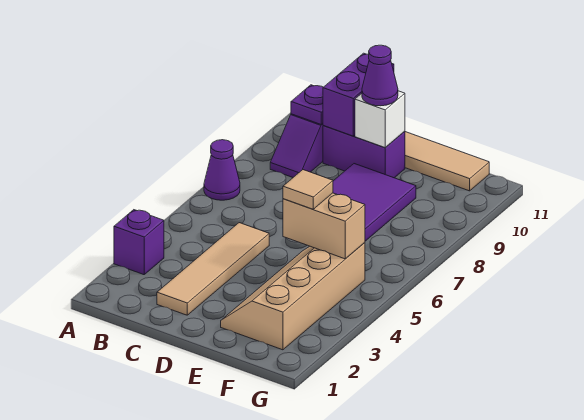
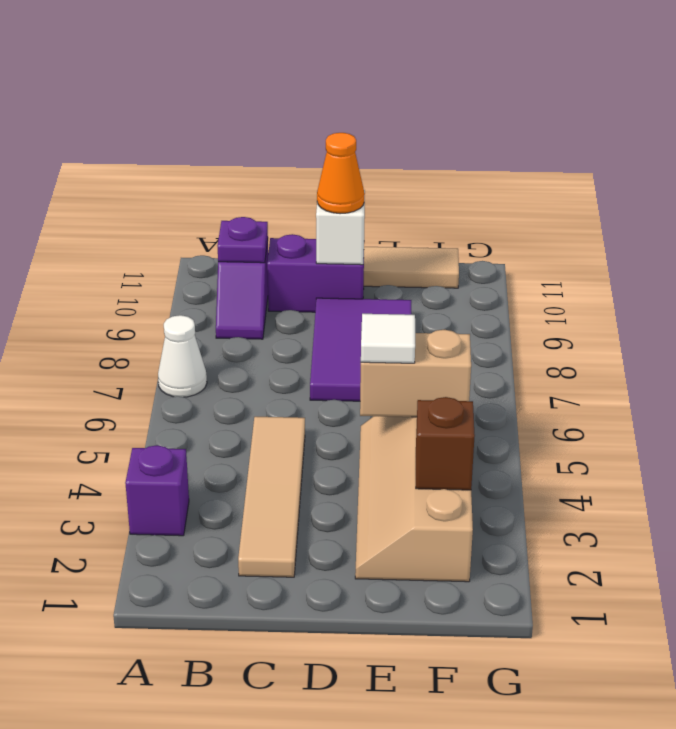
purple 1x1 cone [204,140,240,200] -> white 1x1 cone [158,315,207,397]
purple 1x2 brick [323,53,394,136] -> none
purple 1x1 cone [362,45,398,106] -> orange 1x1 cone [317,133,365,214]
tan 1x1 tile [283,170,333,209] -> white 1x1 tile [361,314,415,363]
none -> brown 1x1 brick [416,397,475,490]

